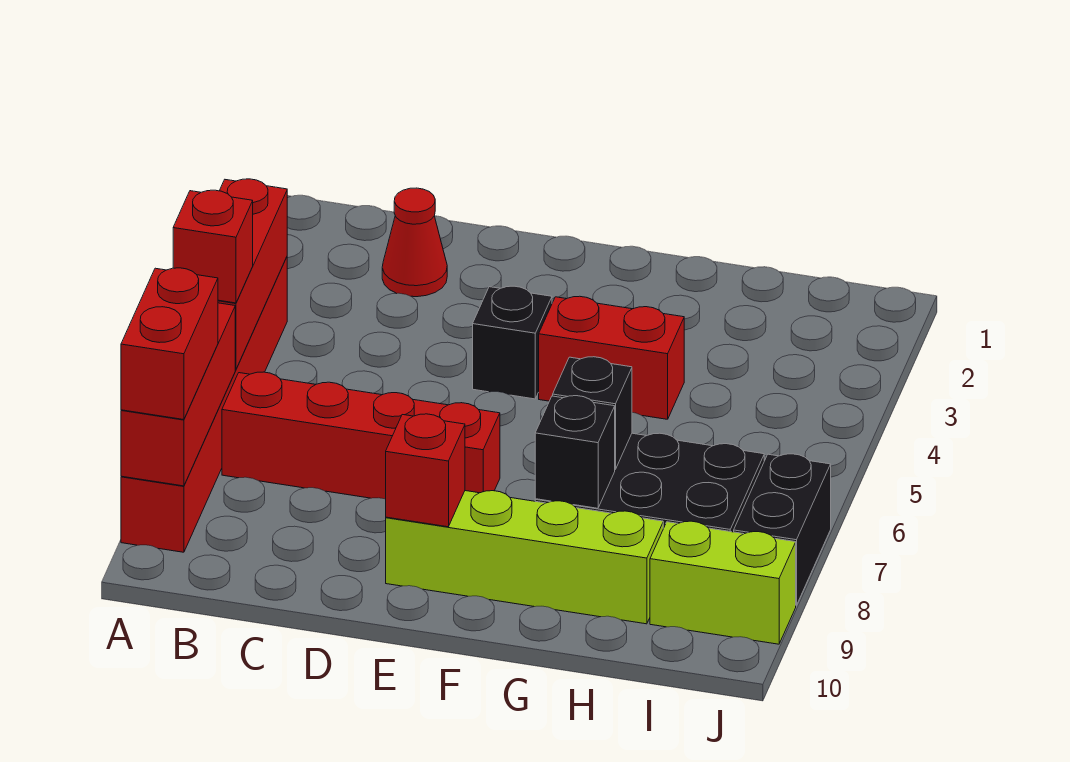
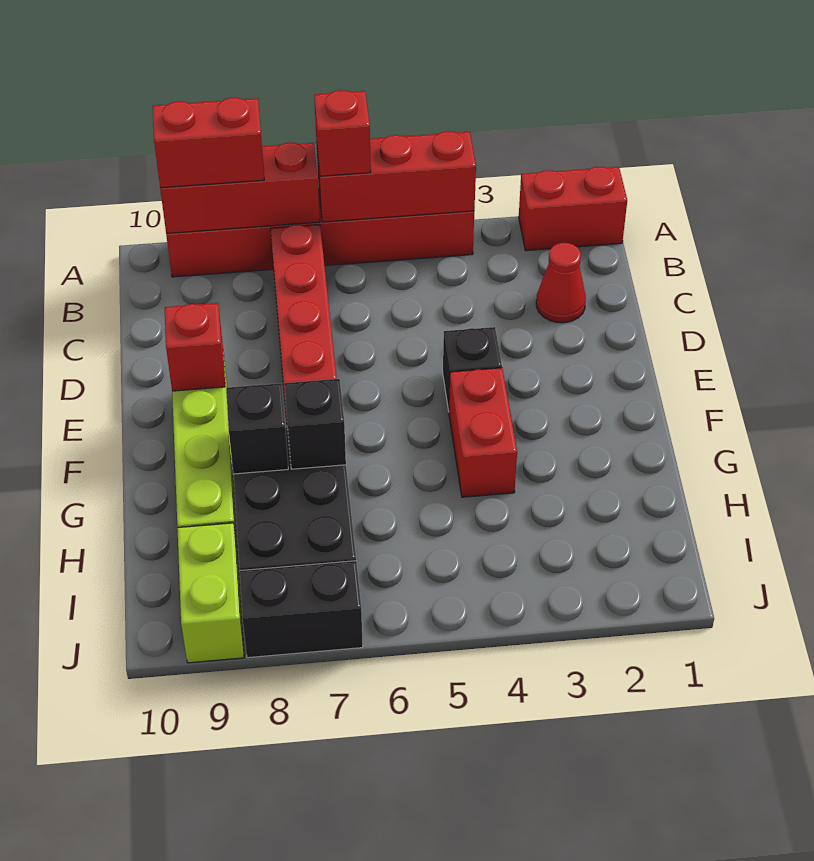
none -> red 1x2 brick [519,167,627,251]

